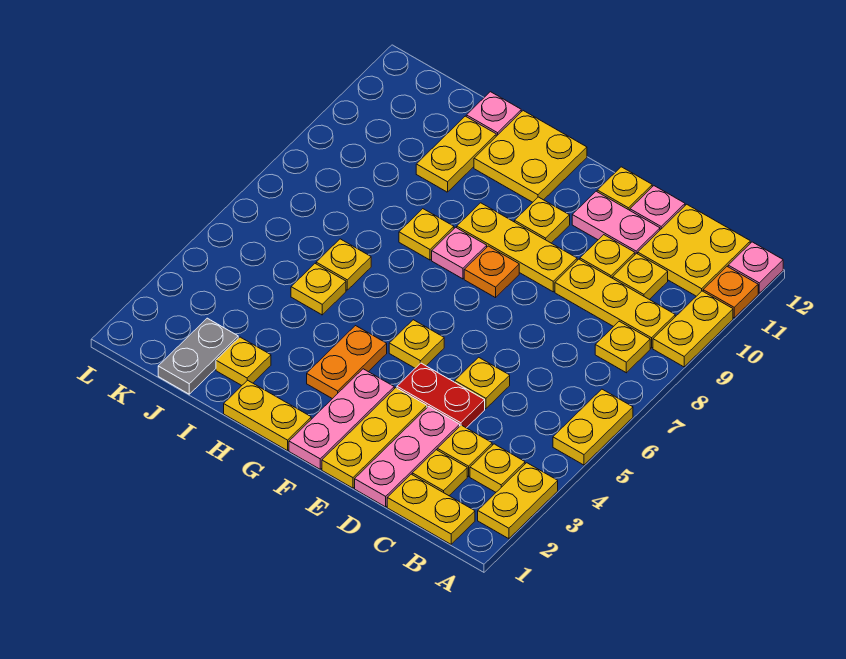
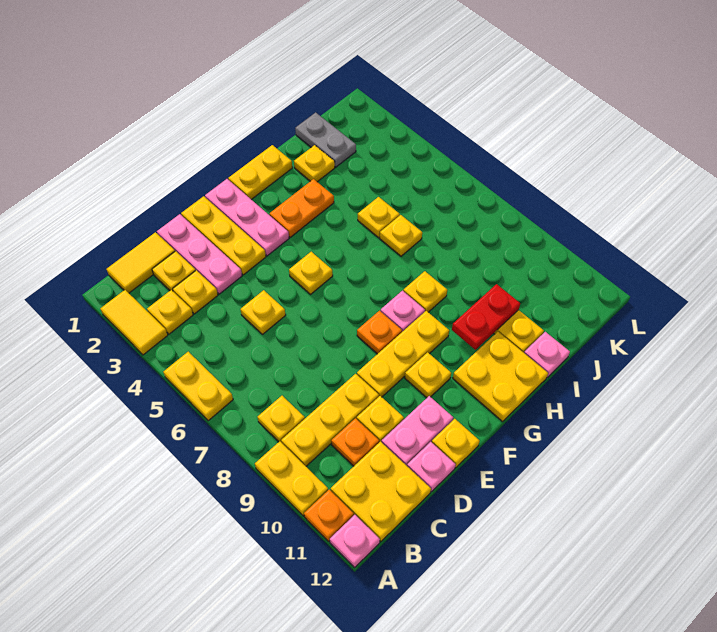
yellow 1x2 plate [478,463,558,539] -> yellow 1x2 tile [100,290,168,355]
yellow 1x2 plate [387,474,475,544] -> yellow 1x2 tile [107,232,175,293]
yellow 1x1 plate [613,253,668,300] -> orange 1x1 plate [331,418,379,466]
red 1x2 plate [397,363,485,428] -> red 1x2 plate moved to [452,284,520,350]
orange 1x2 plate [307,326,387,399] -> orange 1x2 plate turned to [269,179,334,237]

